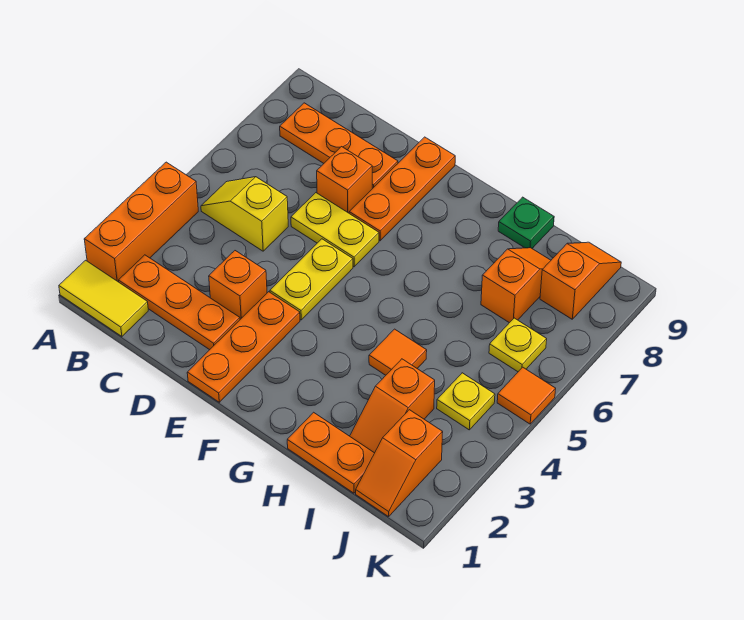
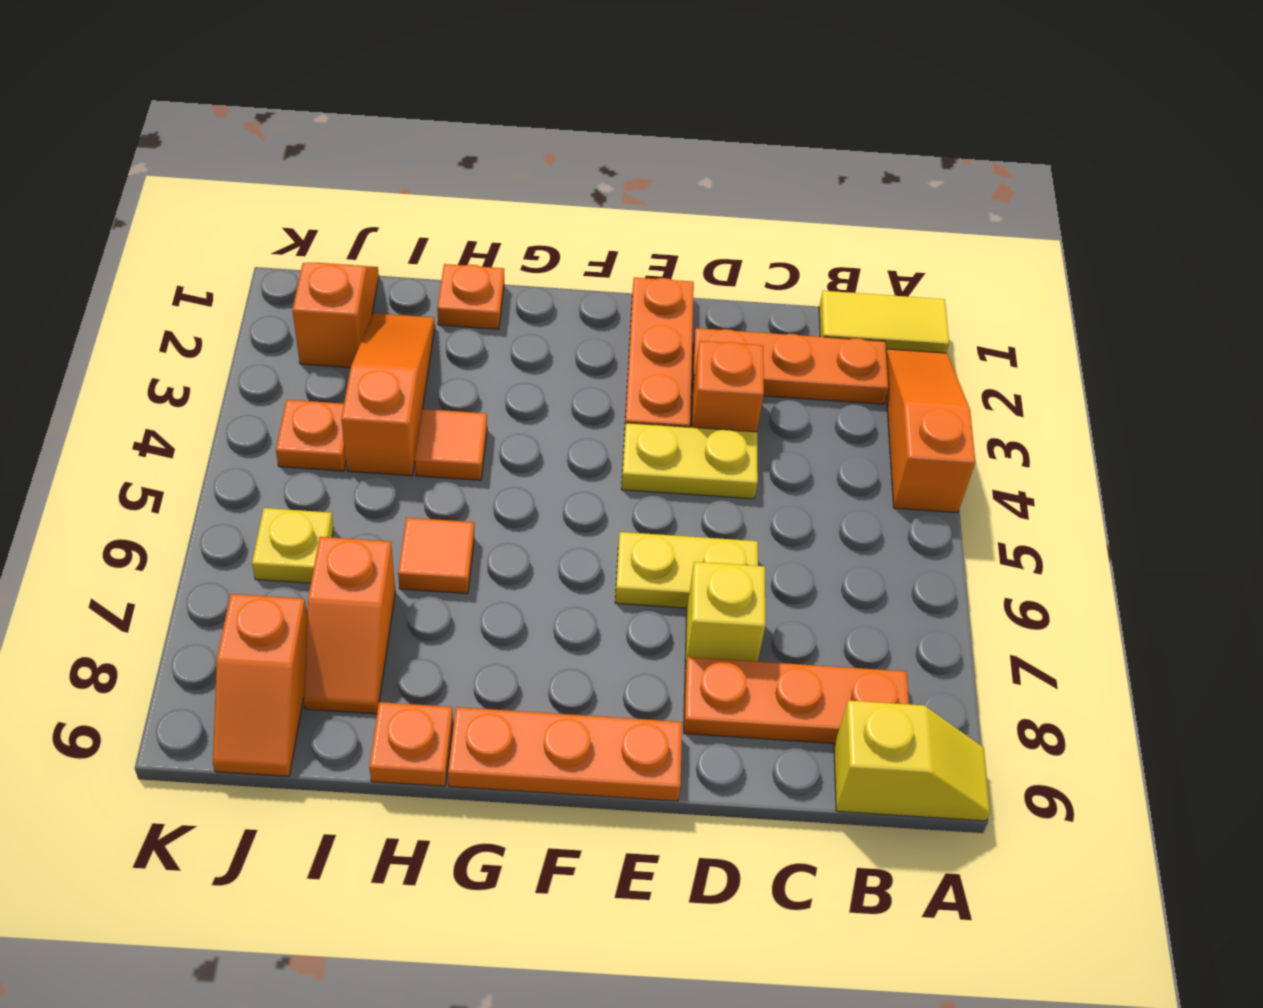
orange 1x3 brick [84,162,198,282] -> orange 1x3 slope [886,349,975,513]
yellow 1x2 slope [201,177,288,251] -> yellow 1x2 slope moved to [834,700,990,821]
orange 1x1 brick [317,147,372,213] -> yellow 1x1 brick [685,562,765,669]
yellow 1x2 plate [270,239,353,320] -> yellow 1x2 plate turned to [621,423,758,499]
orange 1x3 plate [349,137,455,241] -> orange 1x3 plate turned to [448,707,682,801]
orange 1x2 plate [287,412,374,493] -> orange 1x1 plate [437,264,504,329]
green 1x1 plate [498,197,554,248] -> orange 1x1 plate [369,702,453,786]
orange 1x2 slope [350,359,435,453] -> orange 1x3 slope [341,313,435,476]
yellow 1x1 plate [437,373,495,430] -> orange 1x1 plate [276,400,346,471]
orange 1x1 tile [497,367,556,424] -> orange 1x1 tile moved to [398,518,474,594]

